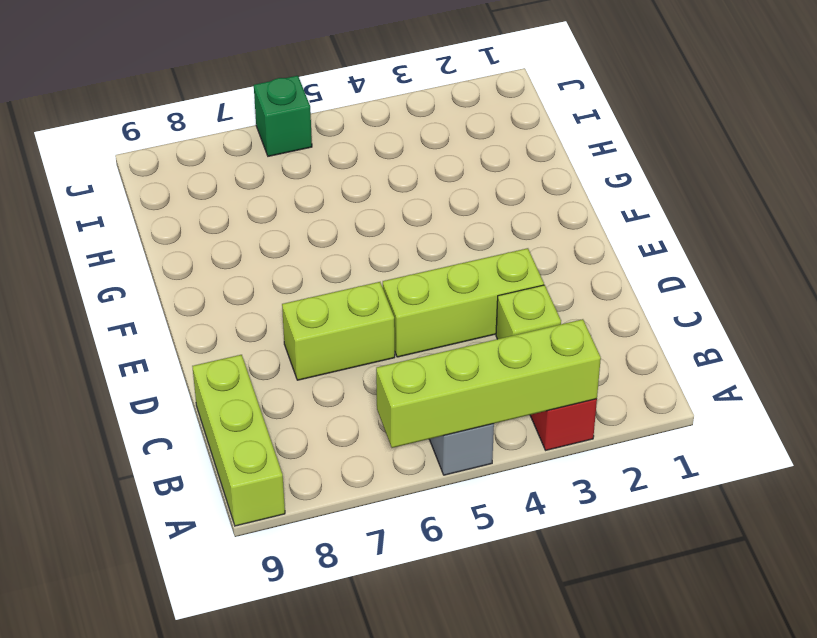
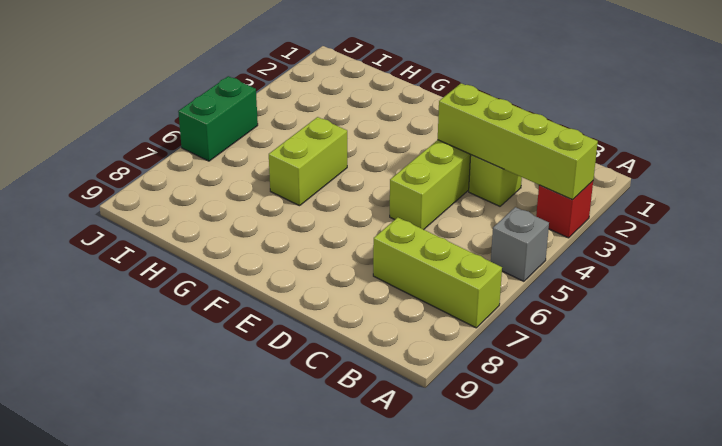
lime 1x4 brick [376,319,601,448] -> lime 1x4 brick turned to [438,83,598,200]
lime 1x3 brick [192,355,285,526] -> lime 1x3 brick moved to [373,217,502,328]
lime 1x2 brick [282,282,395,380] -> lime 1x2 brick moved to [269,117,347,206]
green 1x1 brick [254,76,312,156] -> green 1x2 brick [178,76,258,161]

